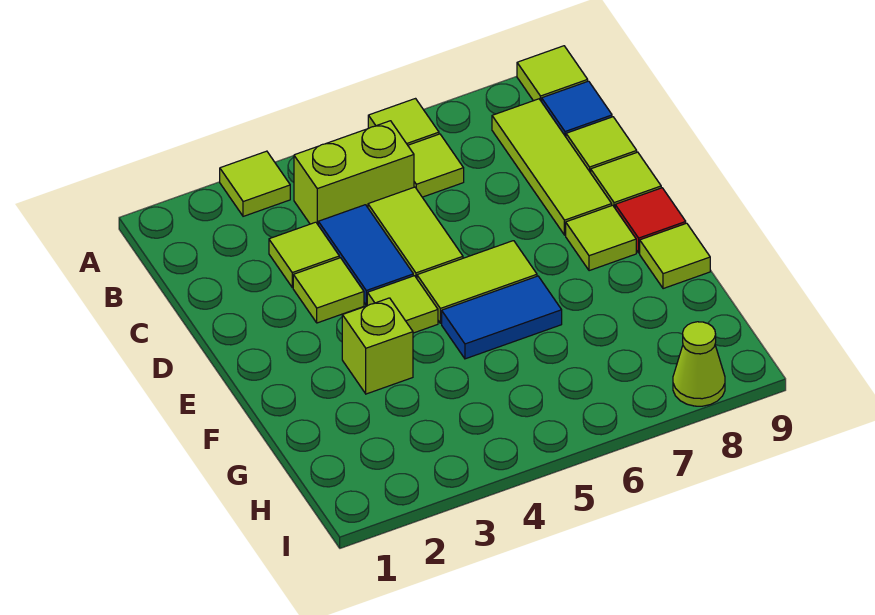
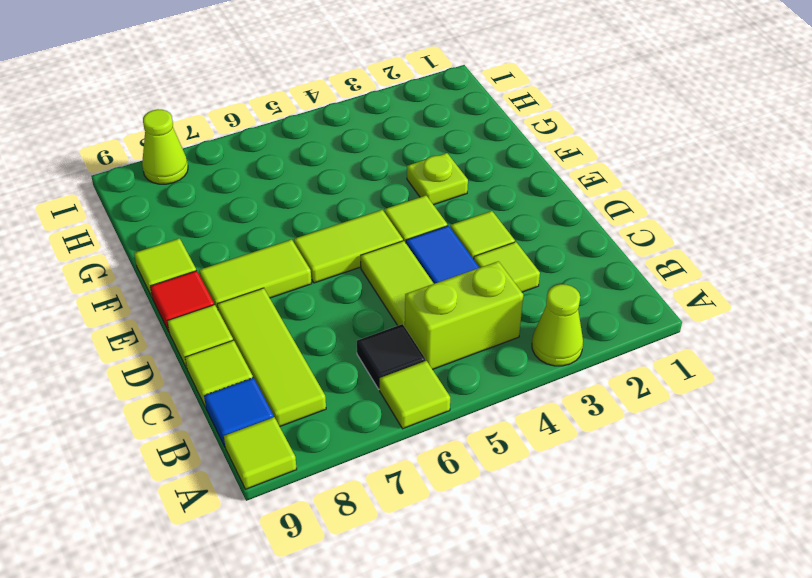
lime 1x1 tile [220,151,290,216] -> lime 1x1 cone [532,284,583,366]
lime 1x1 tile [408,134,464,197] -> black 1x1 tile [357,324,425,389]
lime 1x1 tile [566,205,636,271] -> lime 1x2 tile [199,239,312,309]
lime 1x1 brick [342,298,413,394] -> lime 1x1 plate [407,153,468,205]
blue 1x2 tile [442,276,562,359] -> none

